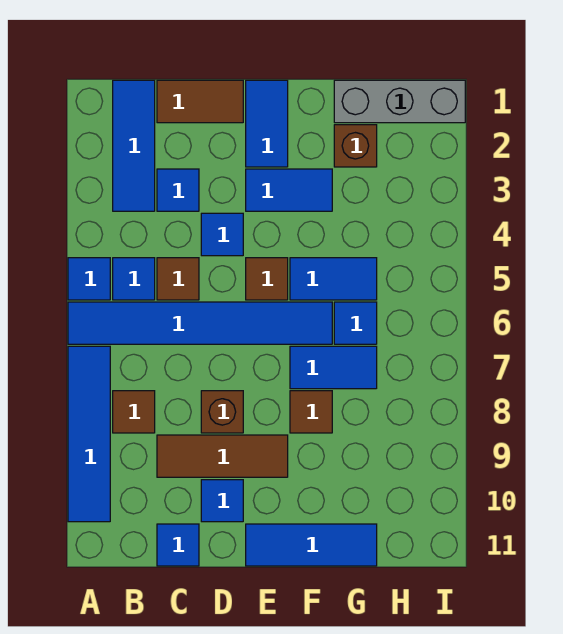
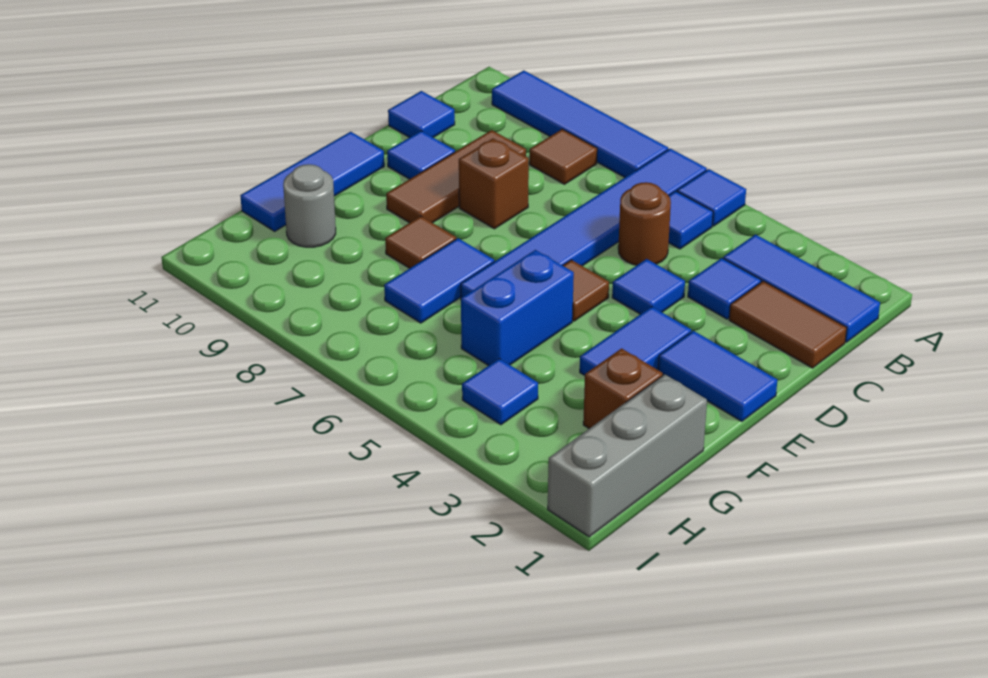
brown 1x2 tile [157,80,243,123] -> brown 1x2 tile turned to [729,281,847,368]
brown 1x1 tile [157,258,199,300] -> brown 1x1 round brick [618,182,671,265]
blue 1x2 tile [290,258,377,300] -> blue 1x2 brick [461,250,574,366]
blue 1x1 tile [334,302,377,344] -> blue 1x1 tile moved to [462,359,538,425]
none -> grey 1x1 round brick [283,164,336,247]

